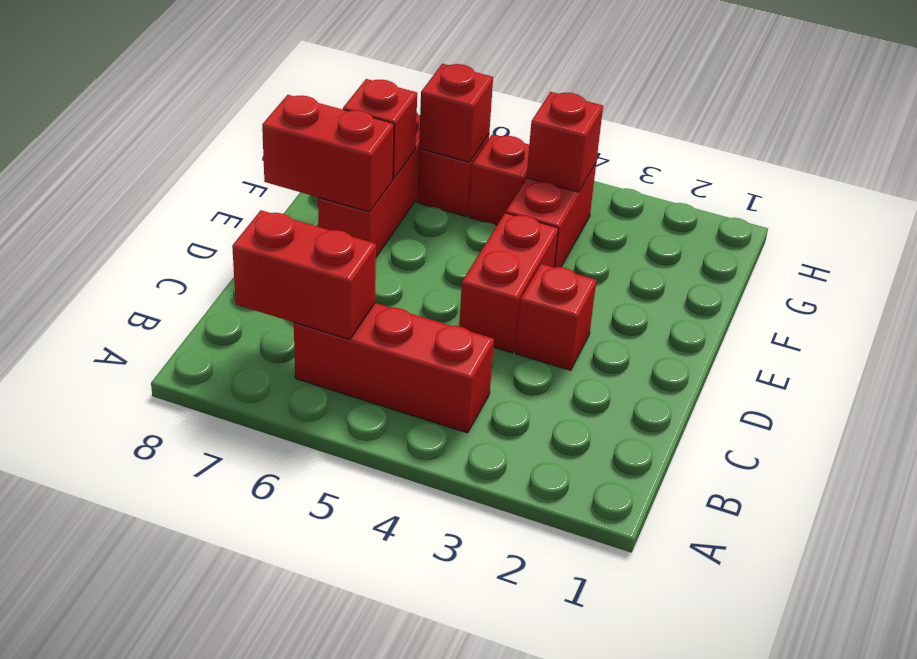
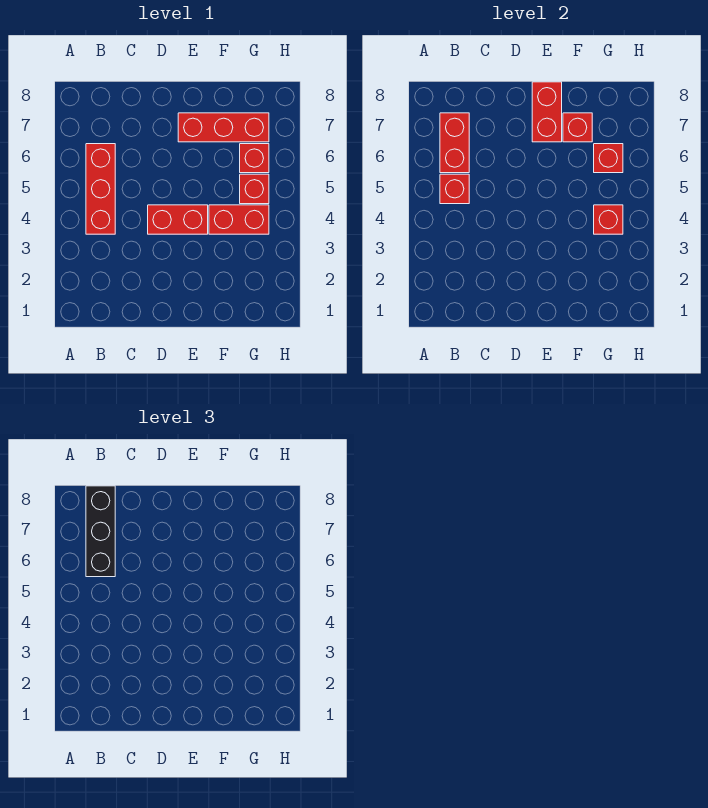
none -> black 1x3 brick [86,486,115,577]
red 1x1 brick [516,264,596,370] -> red 1x1 brick moved to [440,174,469,204]

